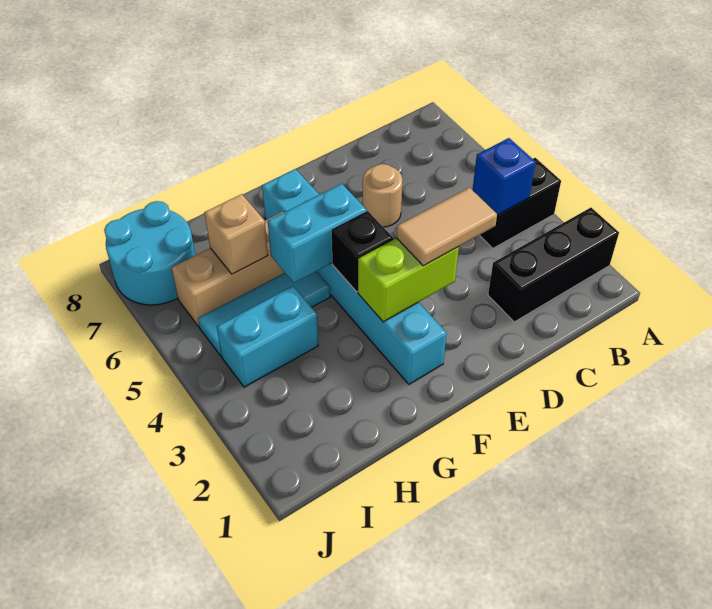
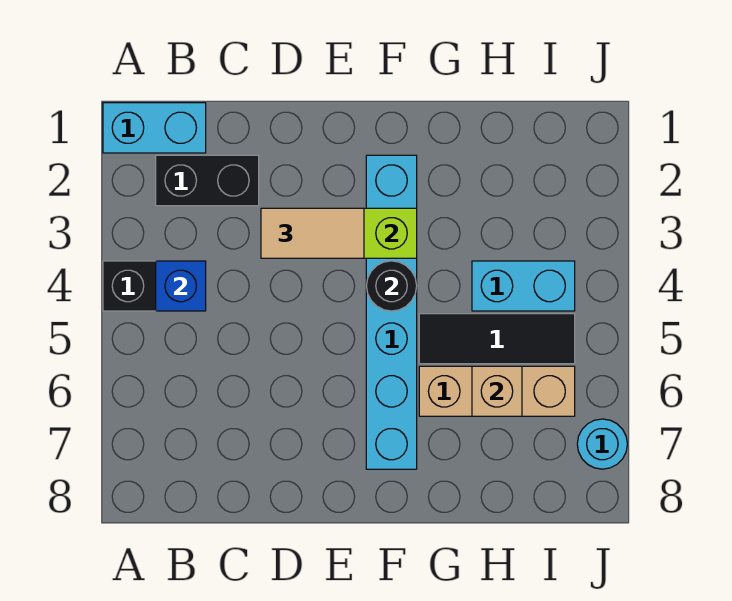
black 1x3 brick [488,208,619,322] -> black 1x2 brick [156,155,259,206]
tan 1x1 round brick [363,164,403,227] -> none
black 1x1 brick [332,211,393,292] -> black 1x1 round brick [366,261,417,311]
cyan 1x2 brick [268,184,366,283] -> cyan 1x2 brick moved to [103,103,206,153]
cyan 1x3 tile [198,271,330,356] -> black 1x3 tile [419,314,575,364]
cyan 2x2 round brick [104,201,195,305] -> cyan 1x1 round brick [577,419,627,469]

